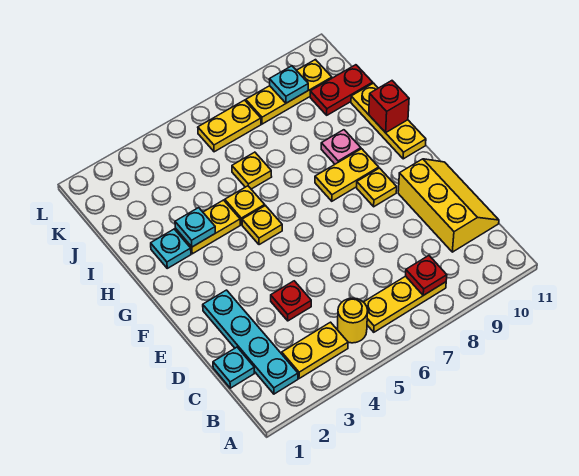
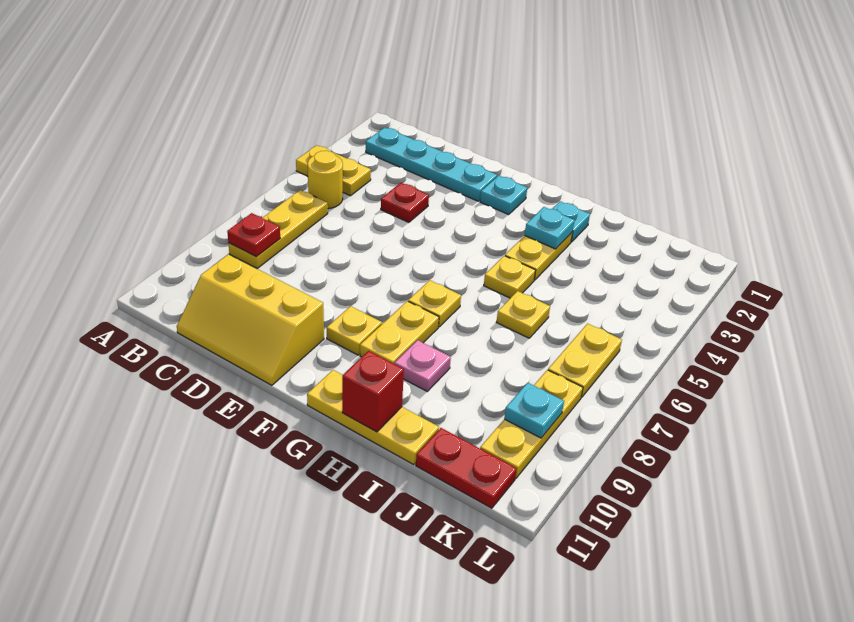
yellow 1x2 plate [282,322,348,379] -> yellow 1x2 plate turned to [296,145,371,196]
cyan 1x1 plate [213,347,254,388] -> cyan 1x1 plate moved to [480,176,527,214]
yellow 1x1 plate [242,206,282,245] -> yellow 1x1 plate moved to [408,280,461,327]
red 1x2 plate [310,65,373,115] -> red 1x2 plate turned to [416,428,517,508]

